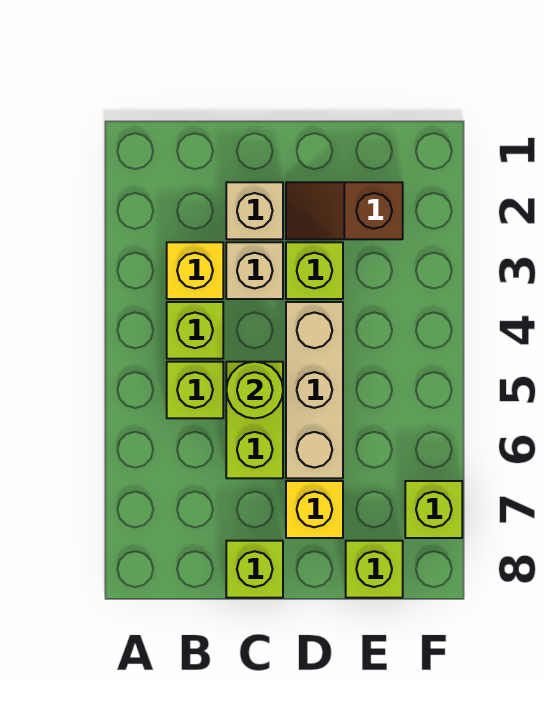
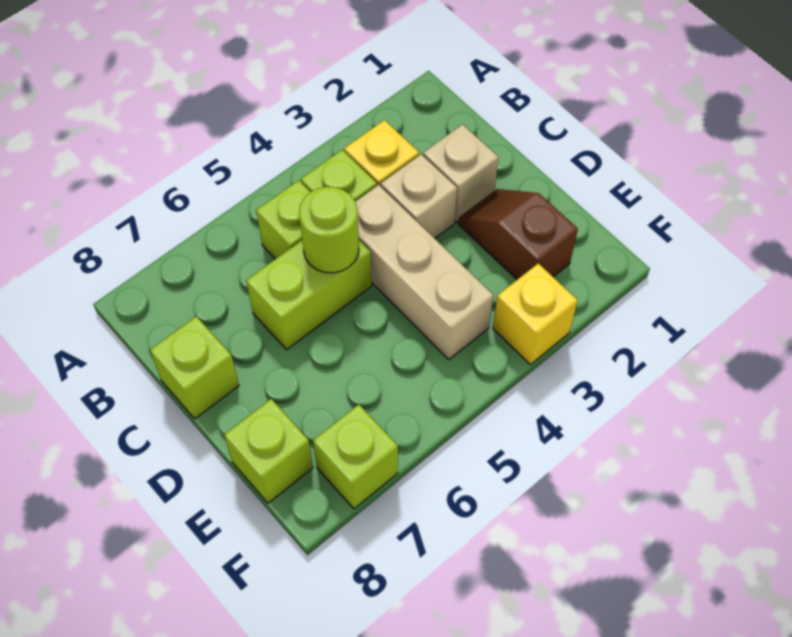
lime 1x1 brick [286,242,343,299] -> none
tan 1x3 brick [286,302,343,478] -> tan 1x3 brick turned to [355,185,493,360]
yellow 1x1 brick [286,481,343,538] -> yellow 1x1 brick moved to [493,263,578,365]

